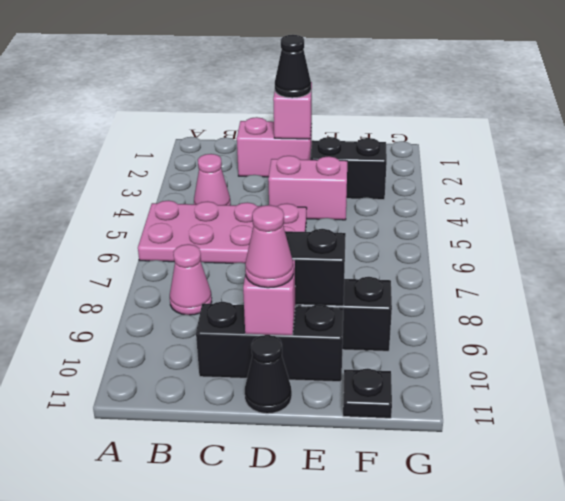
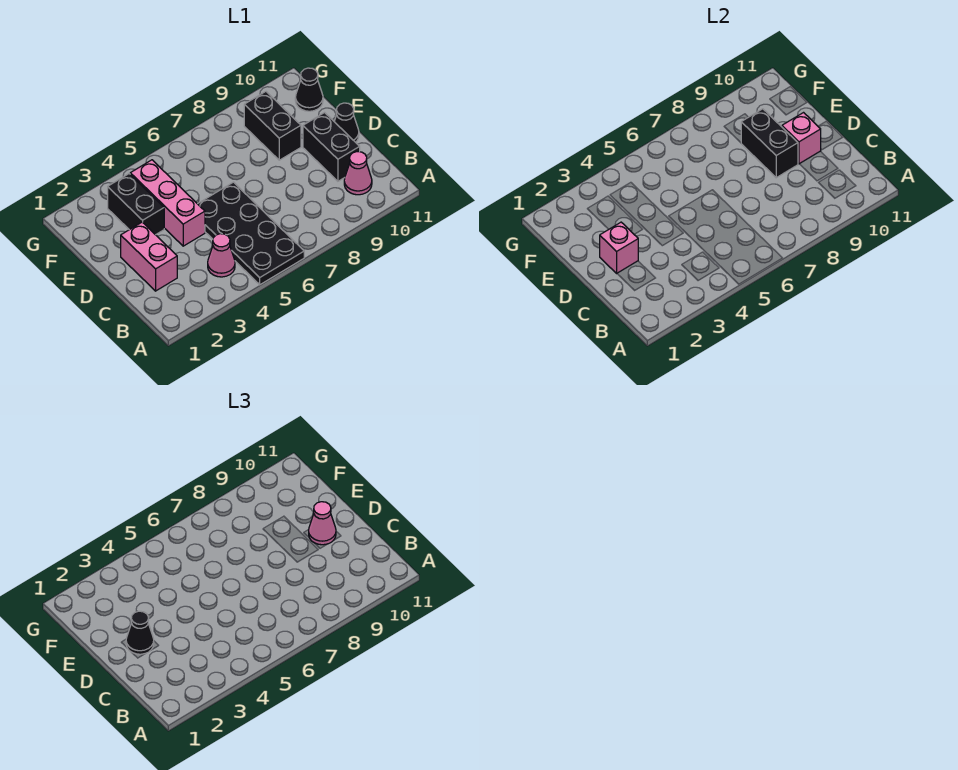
pink 2x4 plate [138,200,307,263] -> black 2x4 plate [198,182,304,285]
pink 1x1 cone [170,244,212,315] -> pink 1x1 cone moved to [344,152,372,195]
black 1x3 brick [196,302,343,382] -> black 1x2 brick [303,113,360,181]
pink 1x2 brick [268,156,347,220] -> pink 1x3 brick [130,160,205,246]
black 1x1 plate [343,368,392,418] -> black 1x1 cone [295,68,323,111]

